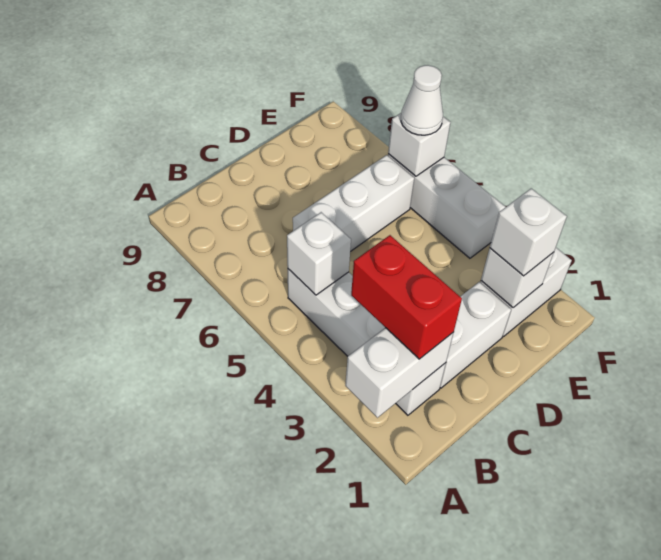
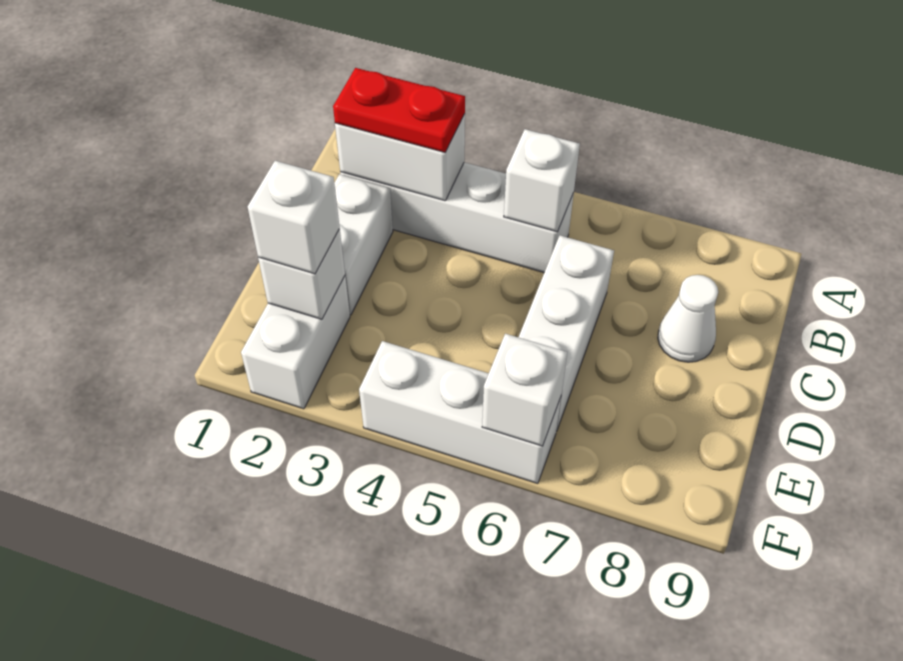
white 1x2 brick [345,328,454,418] -> white 1x2 brick turned to [335,114,465,201]
red 1x2 brick [351,235,462,359] -> red 1x2 plate [333,68,465,152]
white 1x1 cone [401,65,443,135] -> white 1x1 cone moved to [658,275,718,362]

